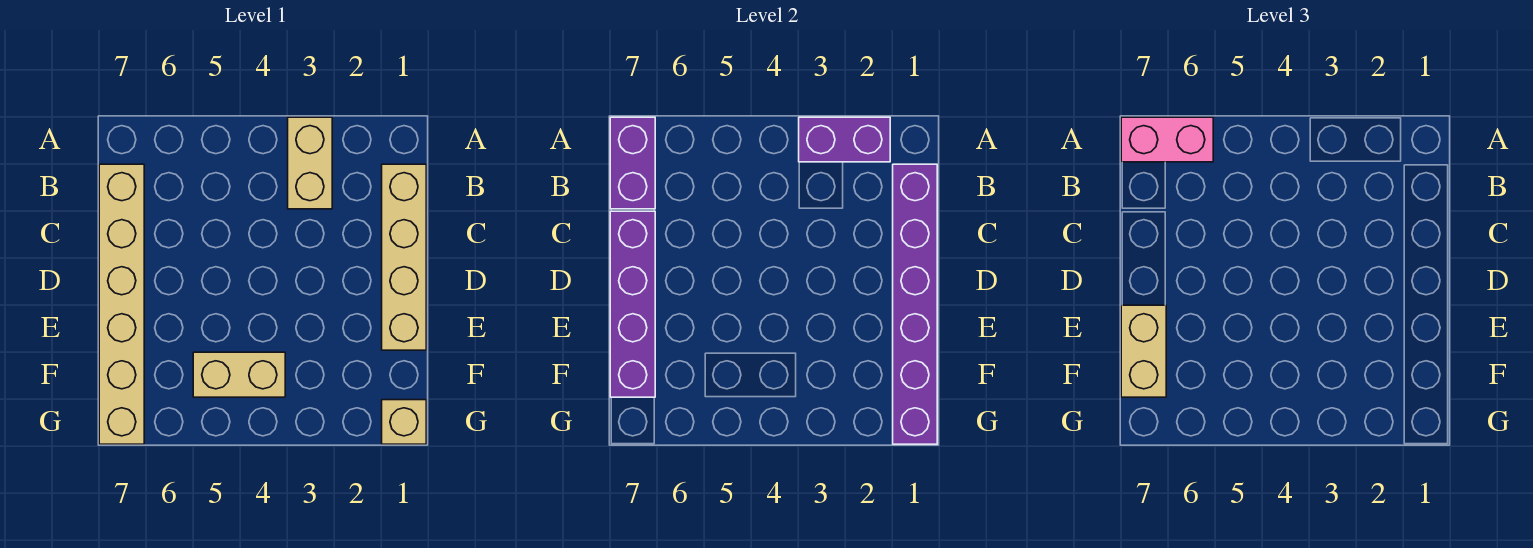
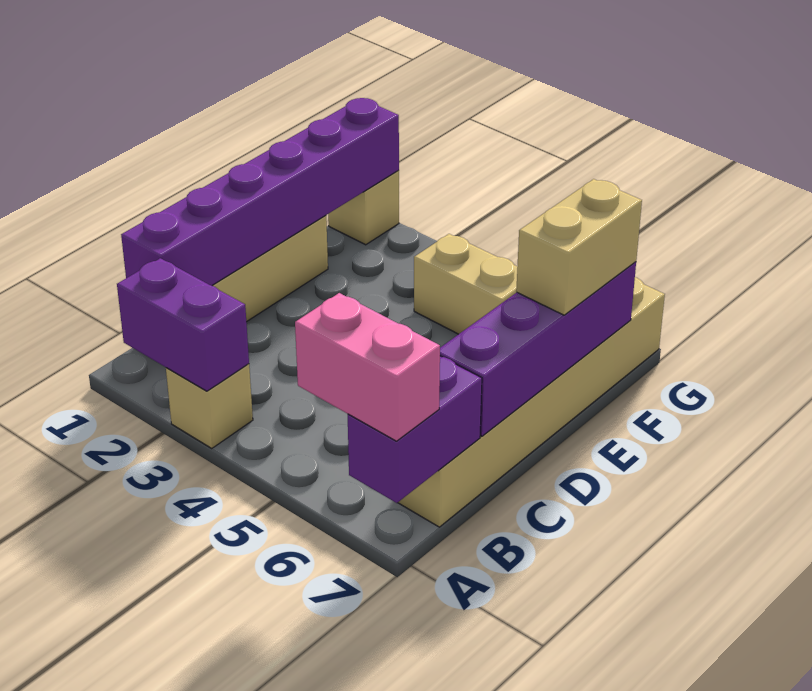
tan 1x2 brick [288,117,332,209] -> tan 1x1 brick [166,364,253,448]

